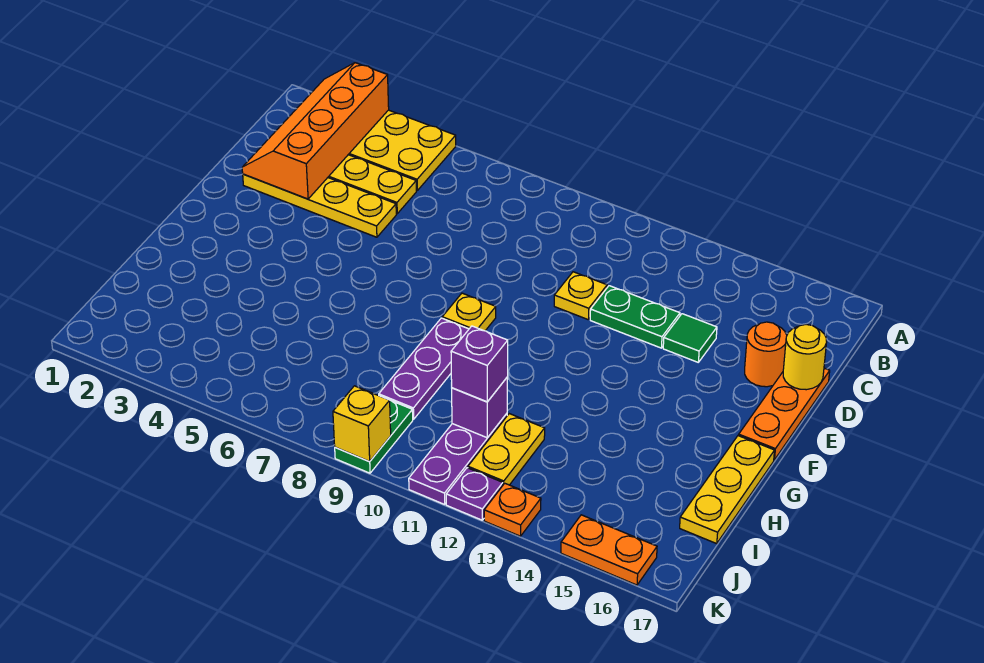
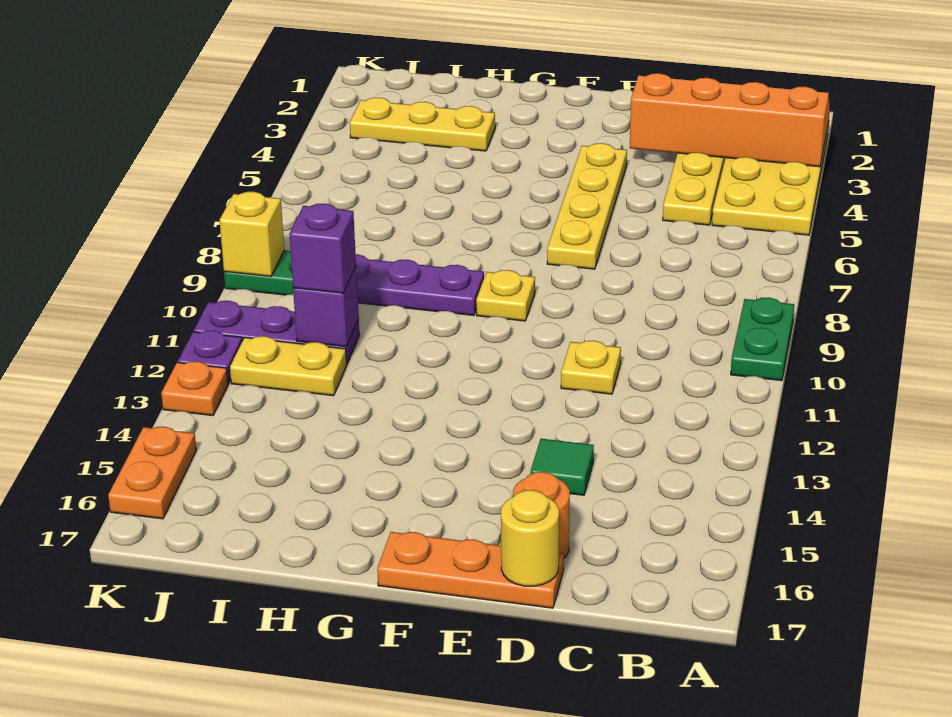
yellow 1x4 plate [243,174,396,237] -> yellow 1x4 plate moved to [547,143,627,269]
green 1x2 plate [590,286,680,348] -> green 1x2 plate moved to [731,297,794,381]
yellow 1x3 plate [680,436,775,544] -> yellow 1x3 plate moved to [350,98,495,151]

